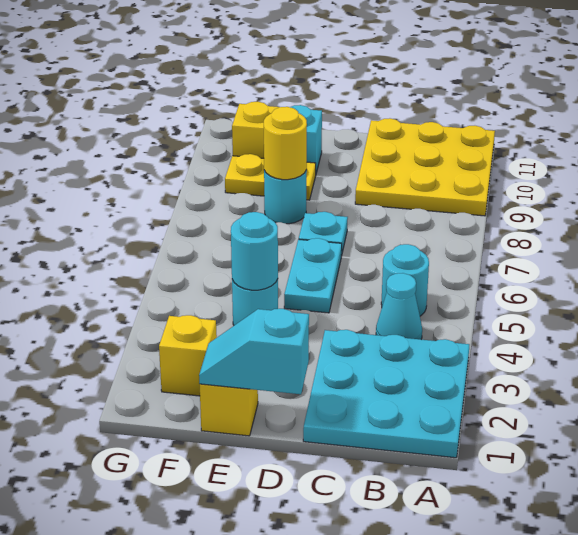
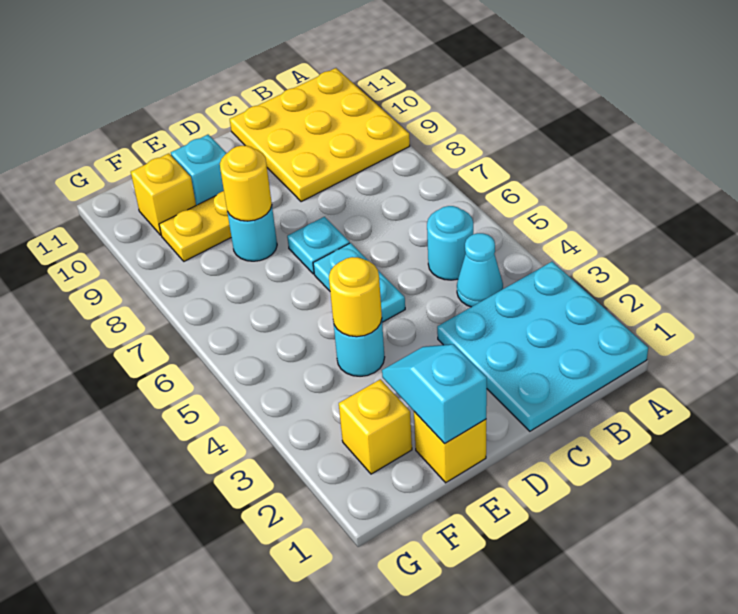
cyan 1x2 slope [199,309,309,394] -> cyan 1x2 slope turned to [382,344,487,444]
cyan 1x1 round brick [231,212,278,290] -> yellow 1x1 round brick [329,257,382,337]

